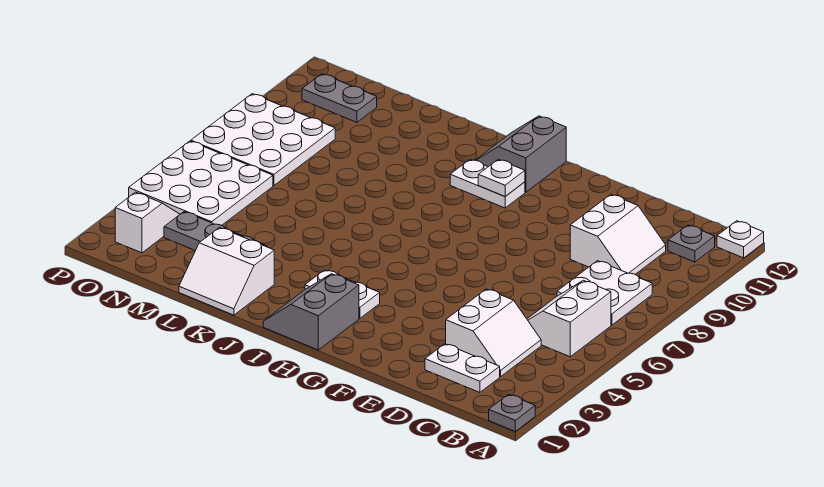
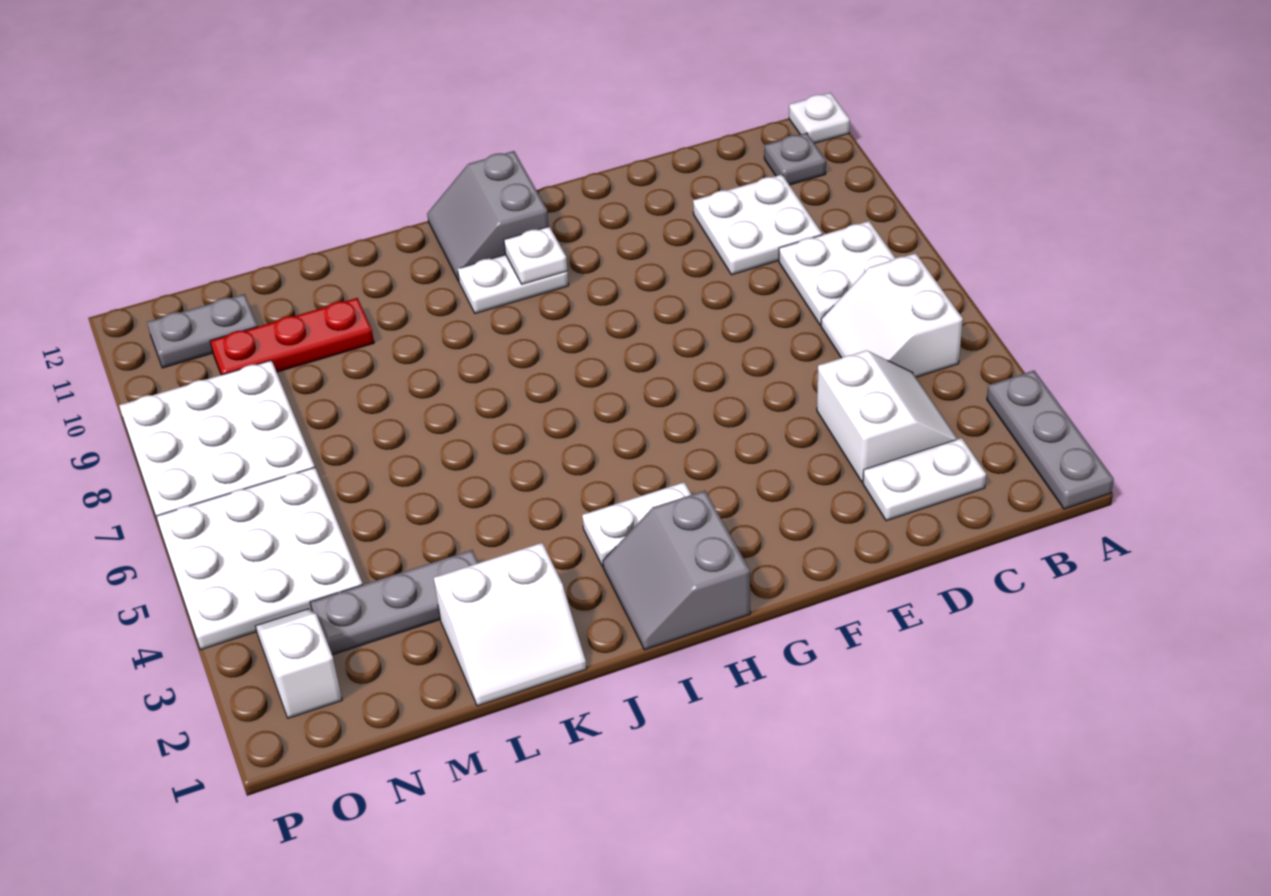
grey 1x1 plate [489,395,535,431] -> grey 1x3 plate [987,371,1114,509]
white 2x2 slope [570,194,666,274] -> white 2x2 plate [693,175,822,275]
none -> red 1x3 plate [210,298,374,375]

